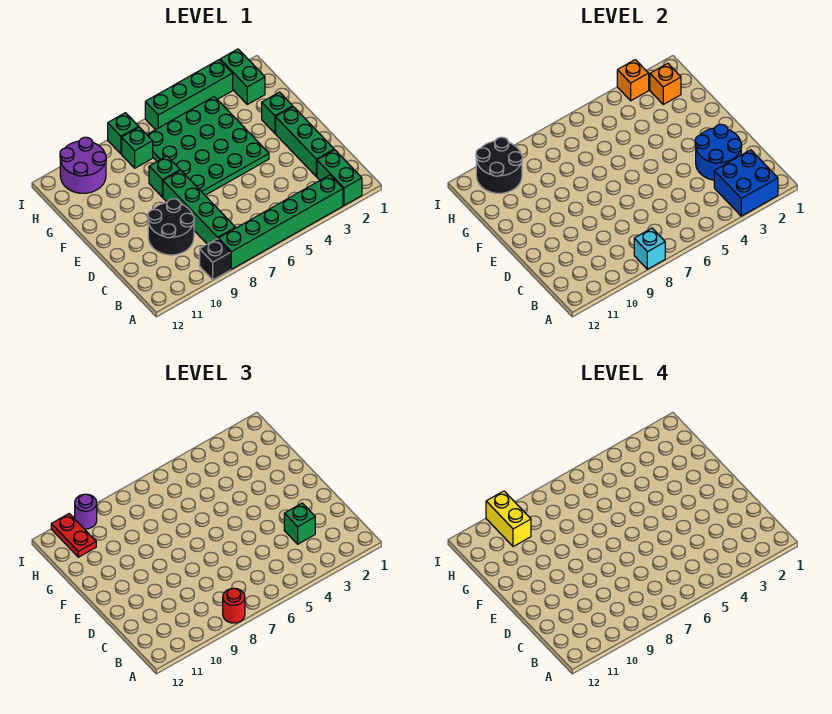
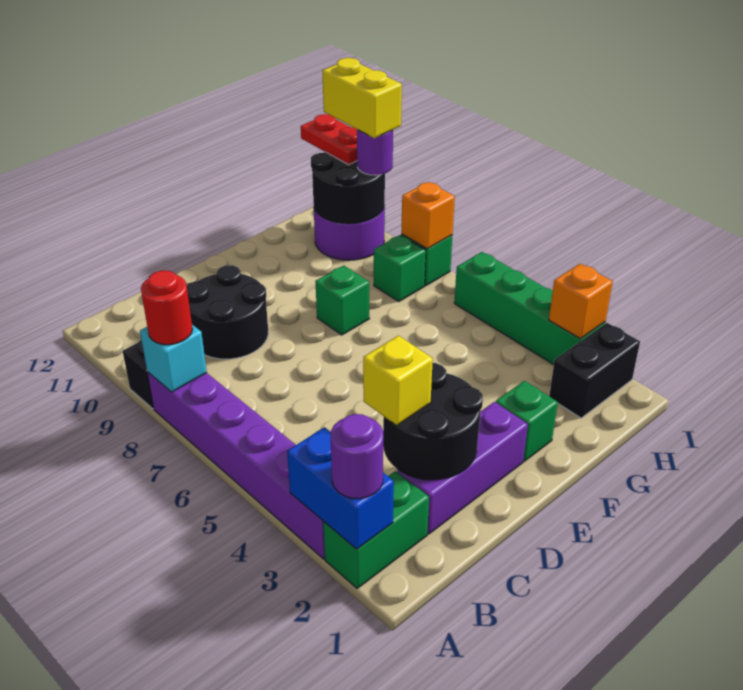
blue 2x2 brick [714,150,778,216] -> blue 1x2 brick [287,427,394,549]
none -> purple 1x1 round brick [331,414,383,499]
green 1x6 brick [218,175,343,269] -> purple 1x6 brick [147,372,325,559]
green 1x4 brick [163,170,235,244] -> none
green 1x3 brick [276,107,334,177] -> purple 1x3 brick [397,402,528,534]
blue 2x2 round brick [695,124,742,180] -> black 2x2 round brick [383,363,483,480]
green 1x1 brick [284,503,315,544] -> yellow 1x1 brick [363,336,433,426]
green 4x4 plate [147,97,269,195] -> none
green 1x2 brick [220,49,265,104] -> black 1x2 brick [549,323,640,418]
orange 1x1 brick [650,63,681,104] -> orange 1x1 brick moved to [401,182,455,249]
yellow 1x2 brick [486,491,531,547] -> yellow 1x2 brick turned to [322,58,402,138]
red 1x2 plate [51,514,96,557] -> red 1x2 plate turned to [301,114,357,165]

